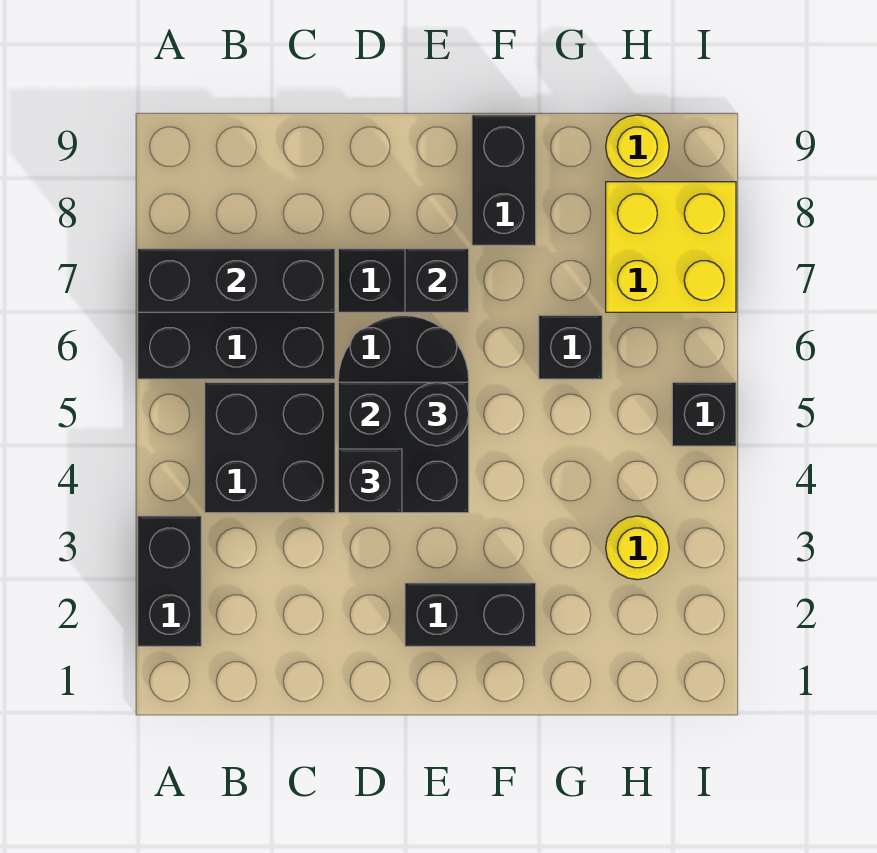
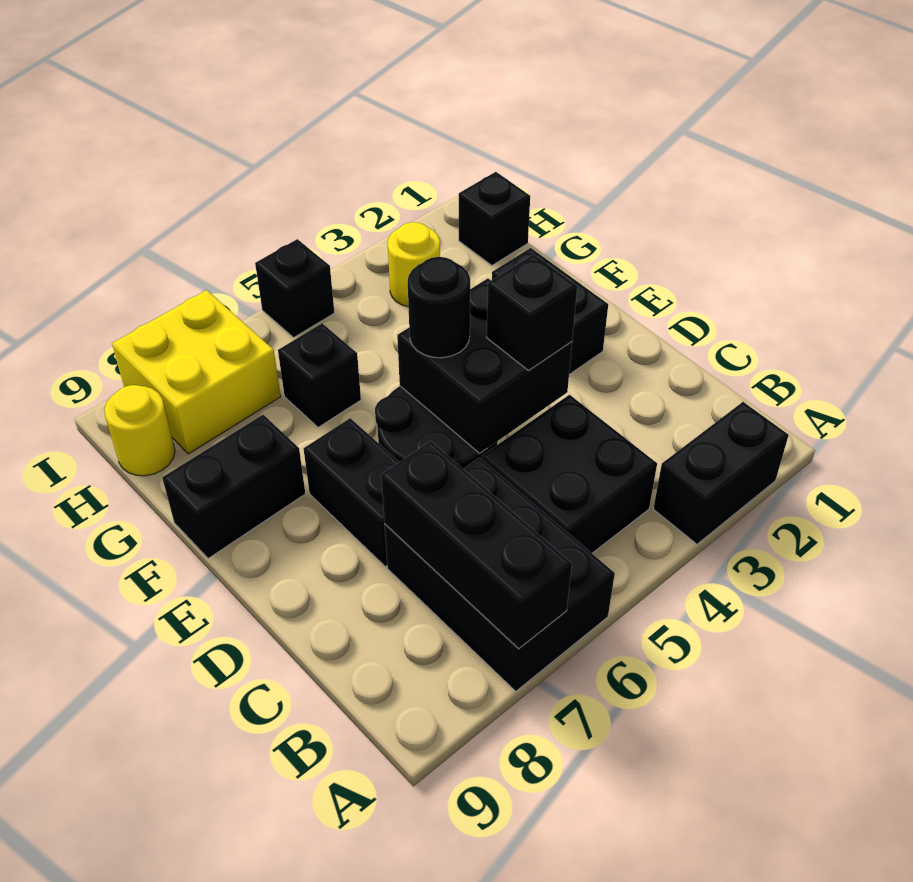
black 1x1 brick [405,249,469,312] -> black 1x1 brick moved to [459,172,530,265]

